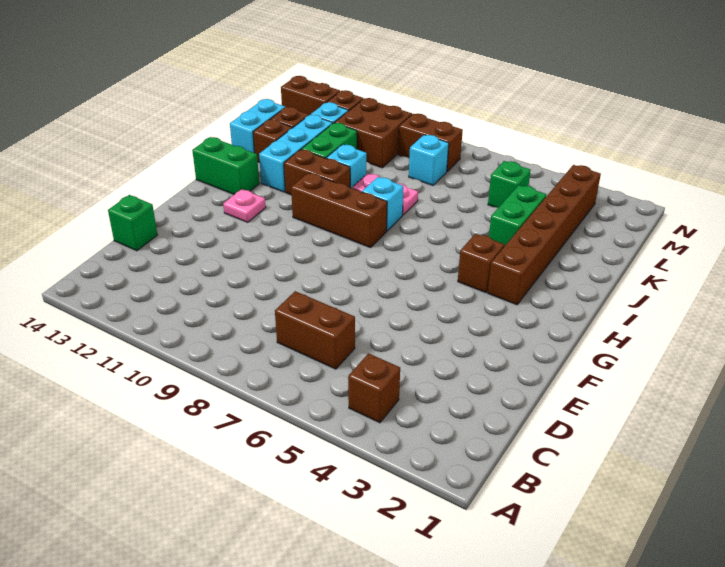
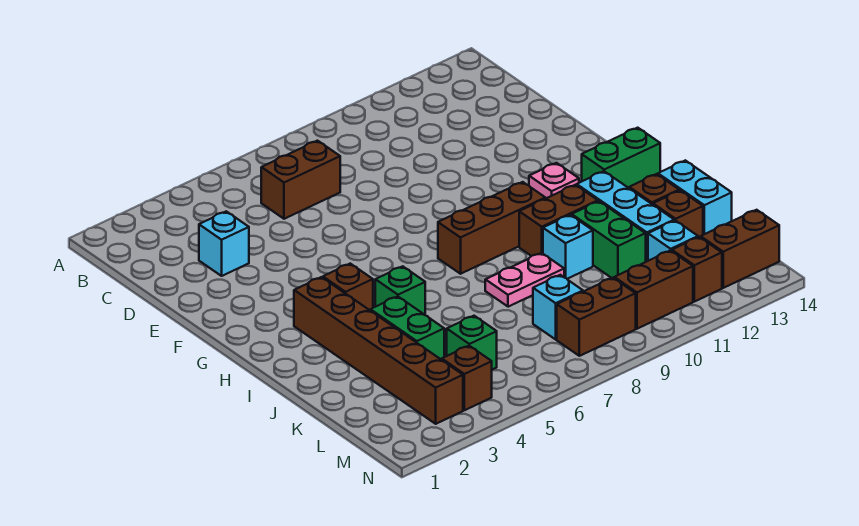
brown 1x1 brick [348,354,400,423] -> brown 1x1 brick moved to [442,346,492,410]
green 1x1 brick [108,195,157,251] -> green 1x1 brick moved to [375,266,425,315]
cyan 1x1 brick [362,177,404,231] -> cyan 1x1 brick moved to [199,211,249,276]
brown 2x2 brick [335,98,412,168] -> brown 1x2 brick [614,250,693,329]

